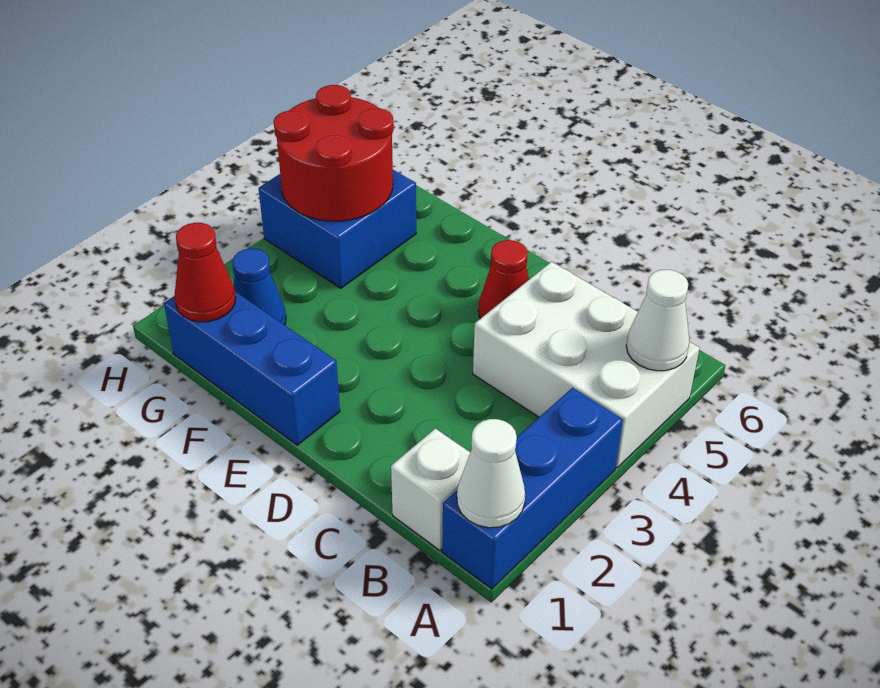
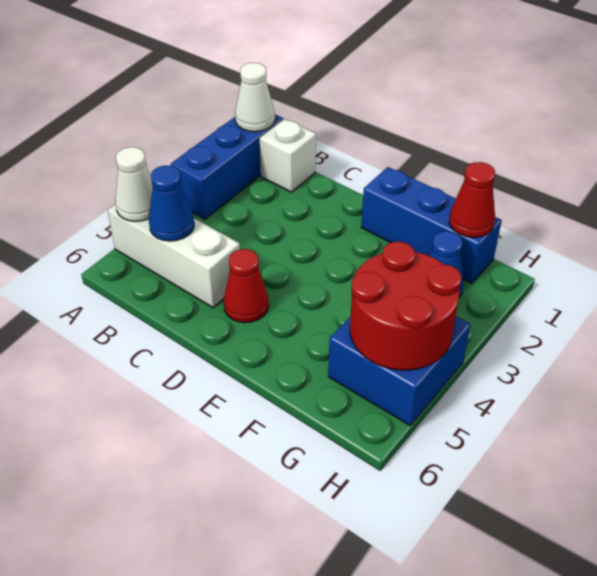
white 2x3 brick [473,262,700,468] -> white 1x3 brick [108,204,240,308]
none -> blue 1x1 cone [149,166,194,241]

